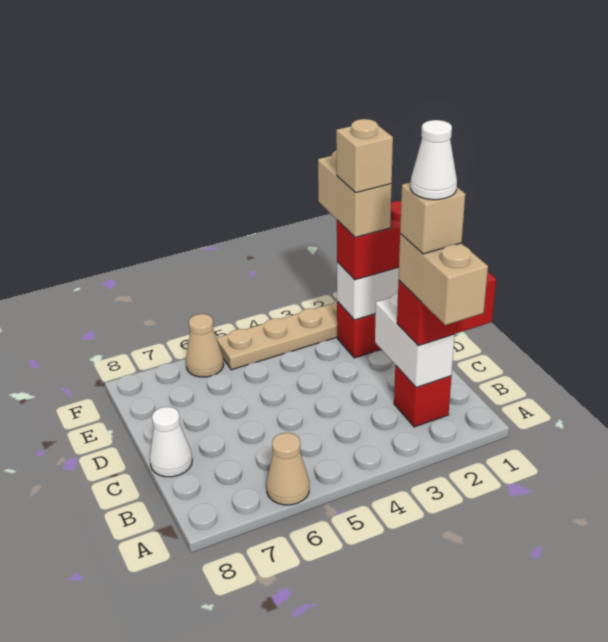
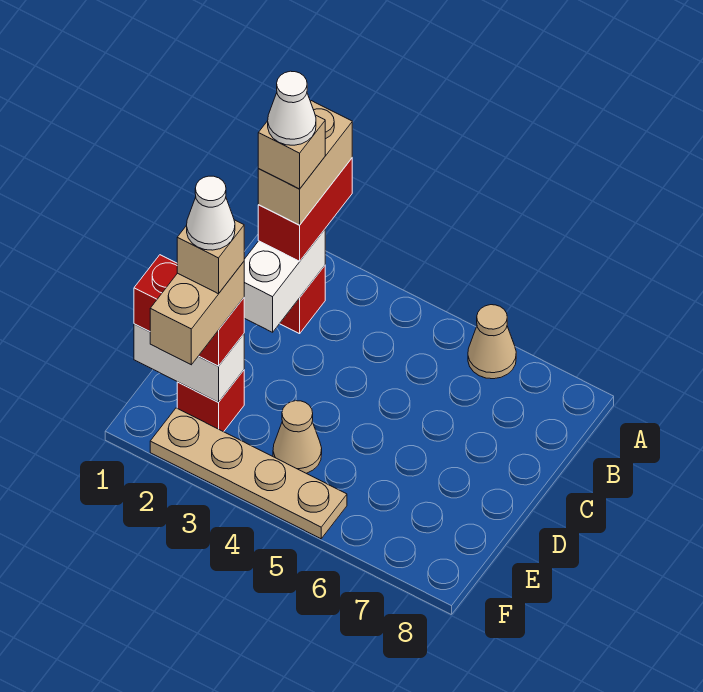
red 1x2 brick [397,272,496,346] -> red 1x2 brick turned to [258,158,352,261]
white 1x1 cone [150,407,192,477] -> white 1x1 cone moved to [187,176,235,250]
tan 1x1 cone [186,314,224,377] -> tan 1x1 cone moved to [273,401,322,473]

